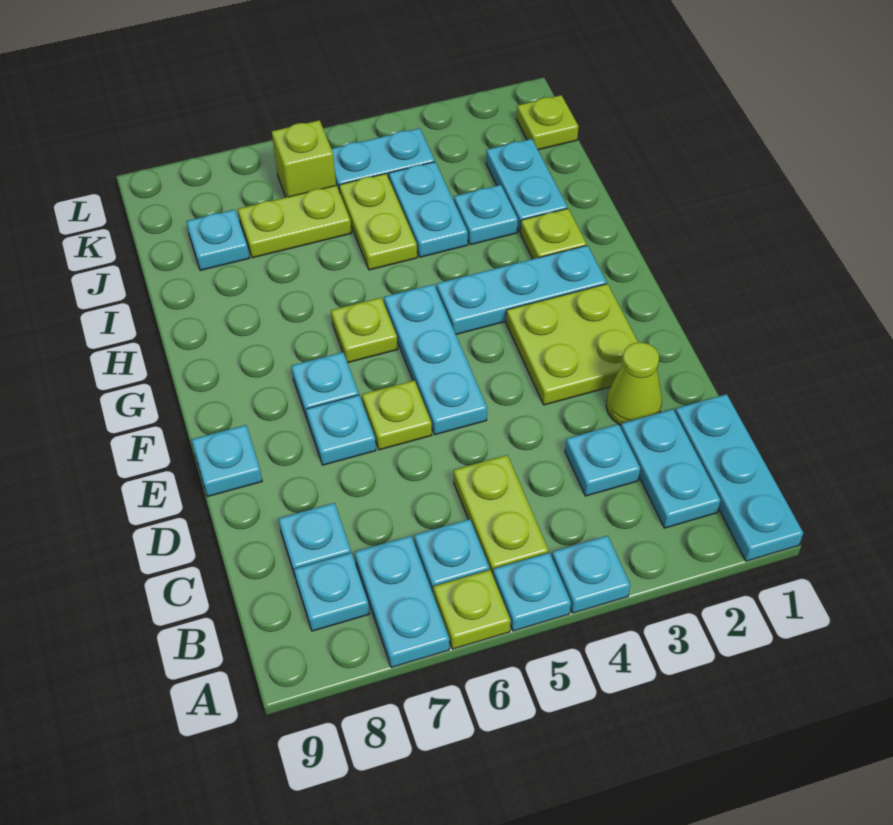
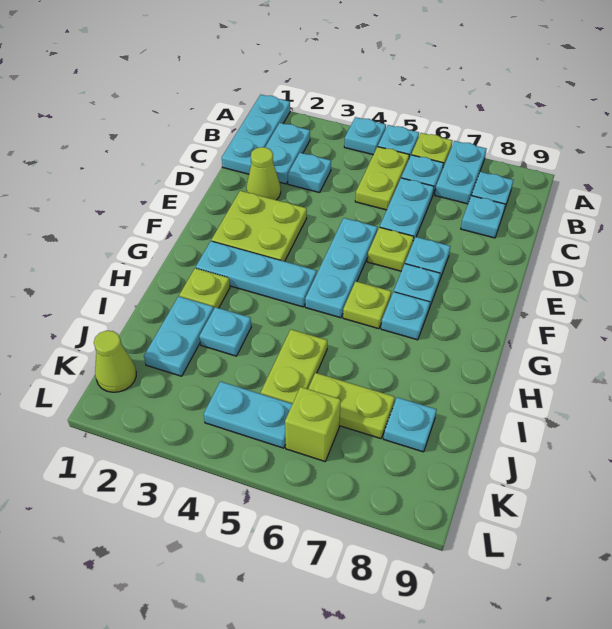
cyan 1x1 plate [192,425,262,497] -> cyan 1x1 plate moved to [381,292,430,340]
cyan 1x2 plate [389,162,468,257] -> cyan 1x2 plate moved to [380,178,434,241]
lime 1x1 plate [517,95,579,150] -> lime 1x1 cone [94,331,136,392]

